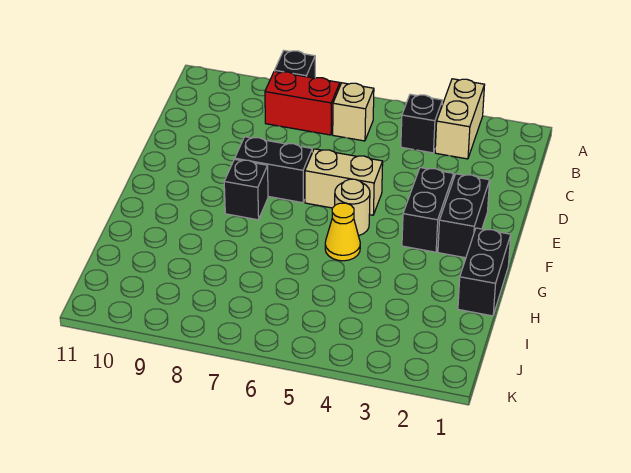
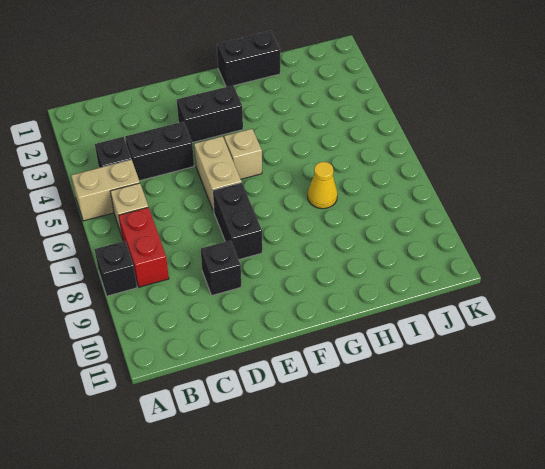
tan 1x2 brick [435,79,485,159] -> tan 1x2 brick moved to [71,160,140,221]
black 1x2 brick [438,174,490,258] -> black 1x2 brick moved to [125,122,194,181]
tan 1x1 round brick [335,179,370,236] -> tan 1x1 brick [224,129,262,179]
black 1x1 brick [224,159,268,220] -> black 1x1 brick moved to [201,240,241,295]
yellow 1x1 cone [325,203,360,261] -> yellow 1x1 cone moved to [308,162,338,209]

